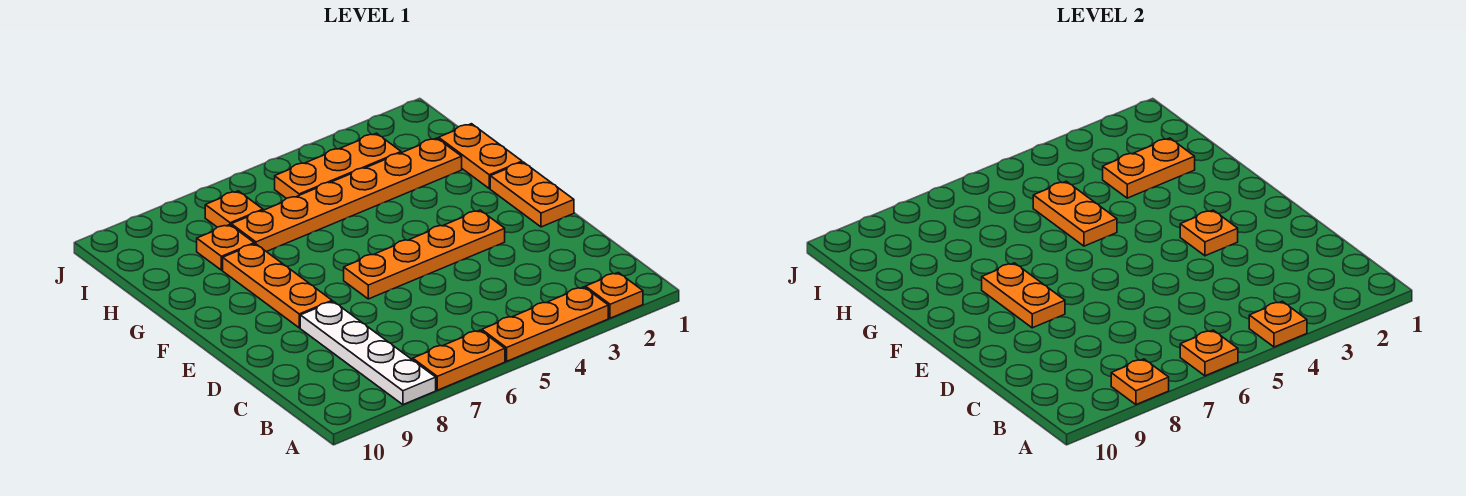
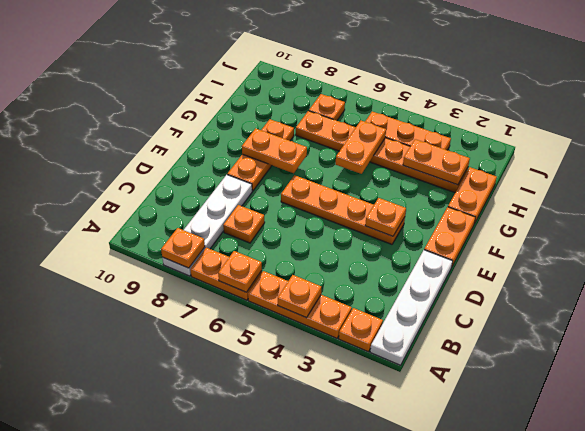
none -> white 1x4 plate [370,250,453,365]
orange 1x2 plate [982,263,1065,328] -> orange 1x2 plate turned to [242,129,307,173]
orange 1x1 plate [197,225,254,270] -> orange 1x1 plate moved to [223,205,265,243]

